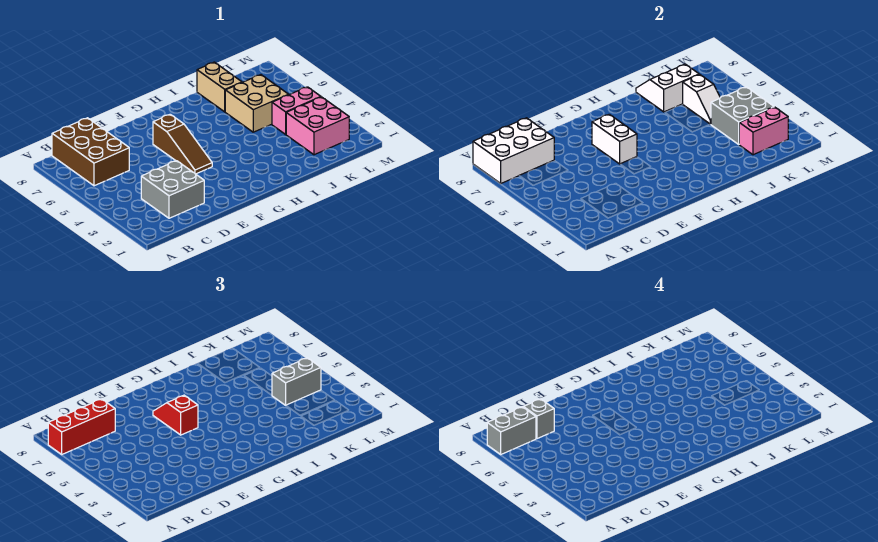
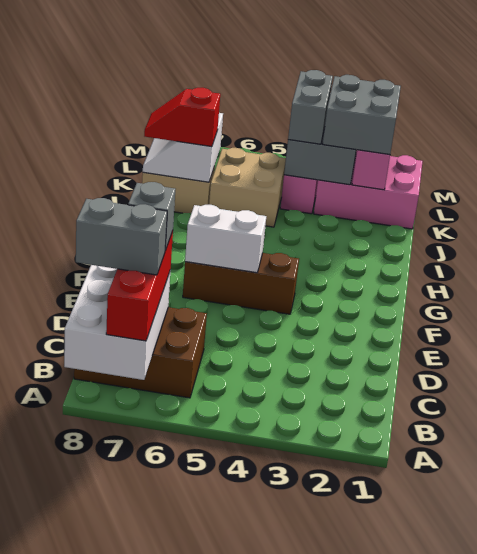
grey 1x2 brick [487,407,536,455] -> grey 1x2 brick turned to [76,198,167,275]
grey 2x2 brick [141,161,204,218] -> grey 2x2 brick moved to [323,75,401,155]
brown 1x3 slope [153,114,212,174] -> brown 1x3 brick [183,253,299,314]
red 1x2 slope [153,395,198,435] -> red 1x2 slope moved to [144,88,220,147]
pink 2x2 brick [286,97,349,155] -> pink 2x3 brick [314,151,423,229]
white 1x2 slope [683,75,720,124] -> none

